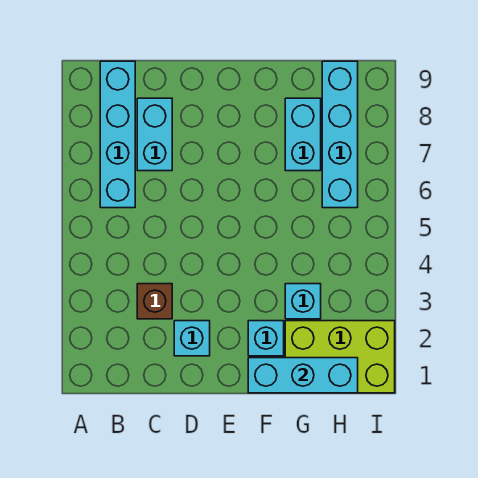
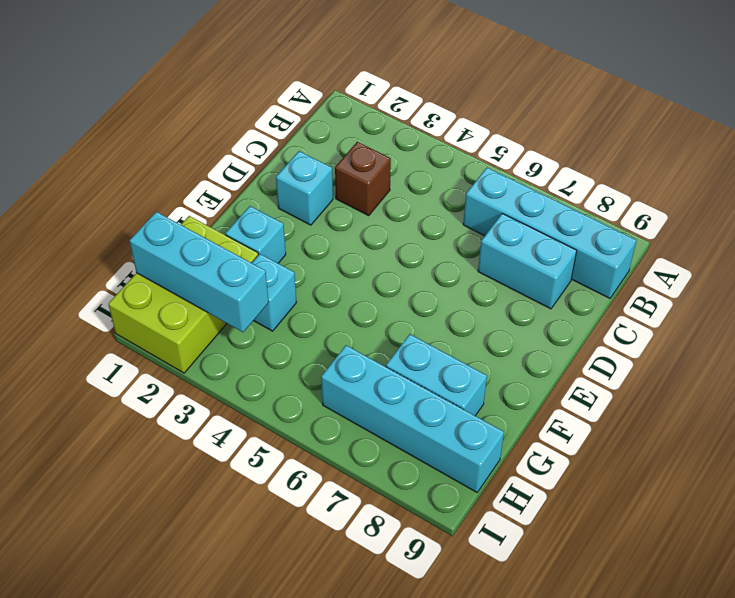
cyan 1x3 brick [248,358,358,393] -> cyan 1x3 brick turned to [130,212,269,332]

